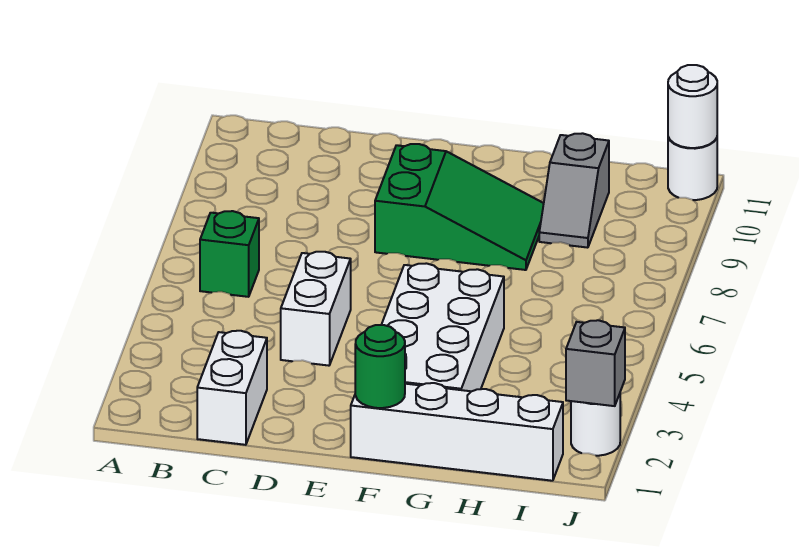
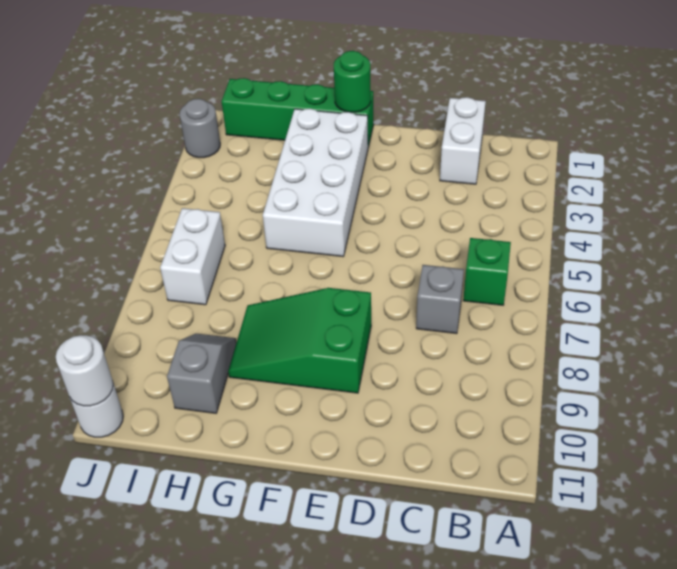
white 1x2 brick [281,252,351,366] -> white 1x2 brick moved to [160,208,225,305]
white 1x4 brick [351,383,563,481] -> green 1x4 brick [222,78,374,147]
white 1x1 round brick [571,394,620,456] -> grey 1x1 round brick [180,99,220,158]
grey 1x1 brick [566,320,625,406] -> grey 1x1 brick moved to [416,265,464,334]

